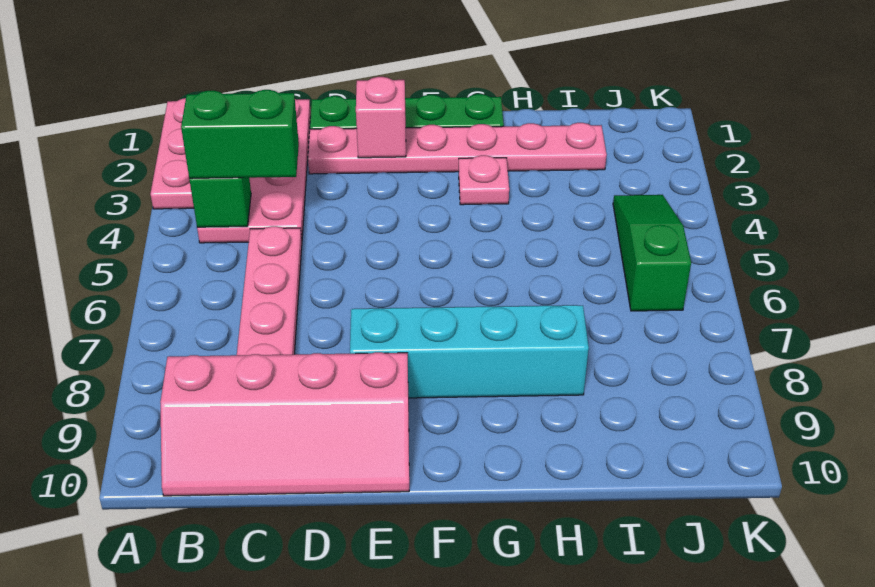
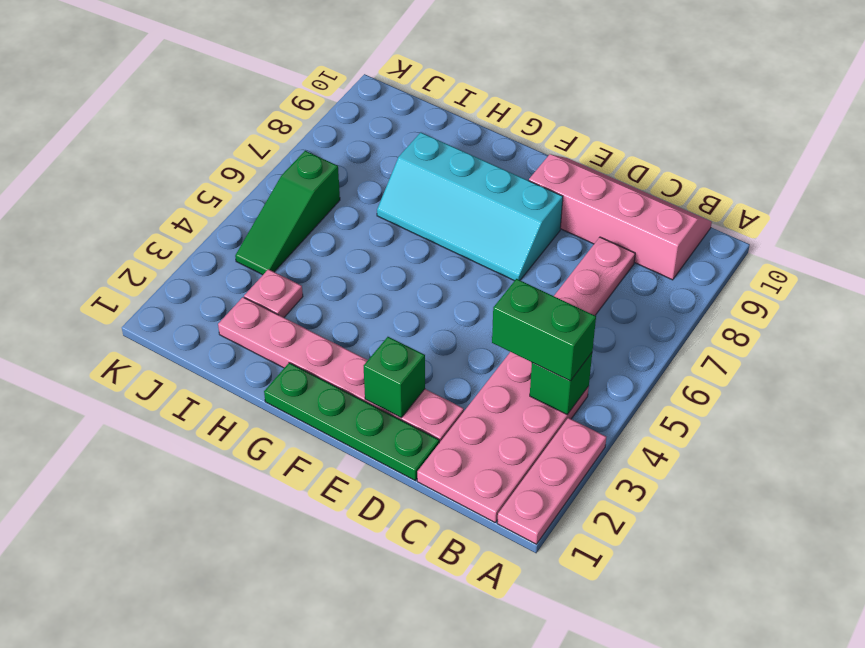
pink 1x1 brick [356,77,406,158] -> green 1x1 brick [364,337,425,418]
pink 1x1 plate [459,155,509,205] -> pink 1x1 plate moved to [244,269,303,317]

